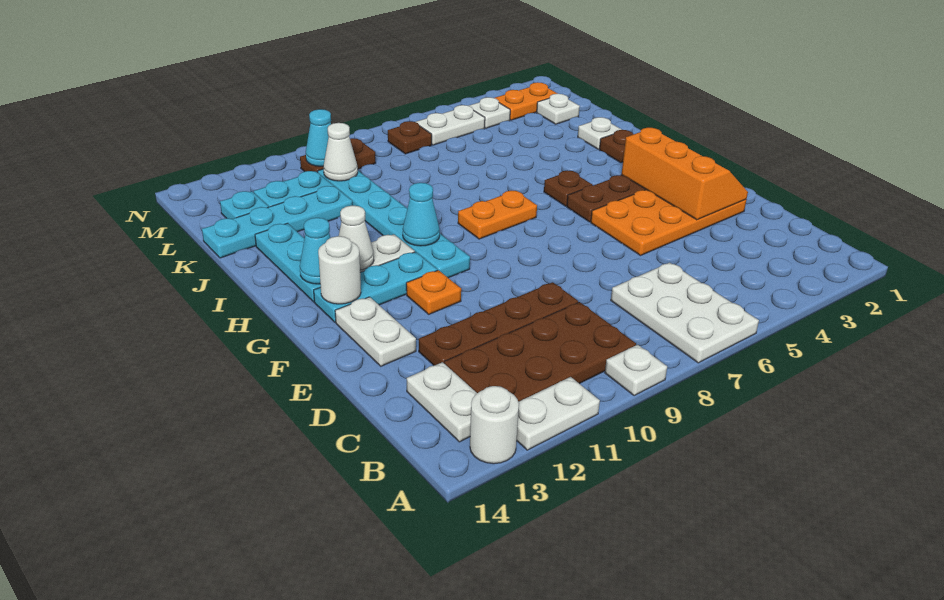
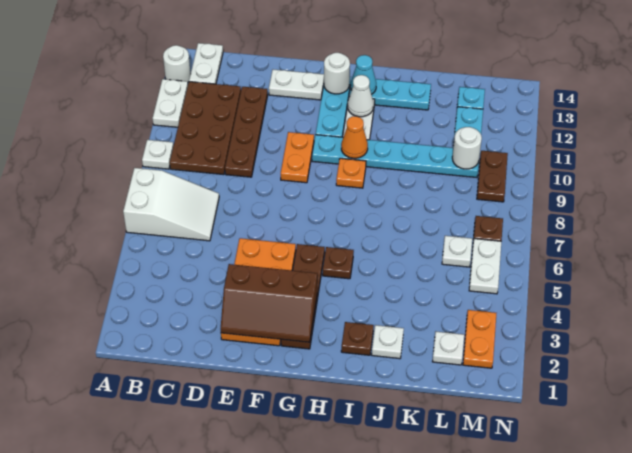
white 2x3 plate [611,263,759,363] -> white 2x3 slope [123,168,219,241]
white 1x2 plate [407,362,477,442] -> white 1x2 plate turned to [189,43,223,84]
orange 2x3 slope [622,127,748,220] -> brown 2x3 slope [221,264,317,342]
orange 1x1 plate [406,270,461,314] -> orange 1x1 plate moved to [336,158,366,188]
orange 1x2 plate [458,191,537,239] -> orange 1x2 plate moved to [281,132,314,183]
cyan 1x1 cone [403,183,440,246] -> orange 1x1 cone [341,116,368,158]
cyan 1x4 plate [202,186,353,258] -> none
white 1x1 cone [323,123,358,181] -> white 1x1 round brick [452,127,482,169]
white 1x1 plate [469,97,510,128] -> white 1x1 plate moved to [442,236,472,267]
cyan 1x1 cone [306,109,331,166] -> none

